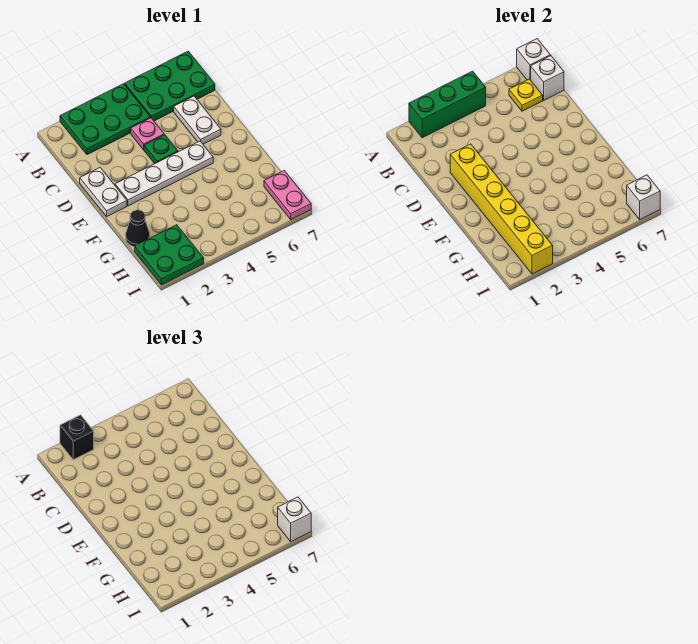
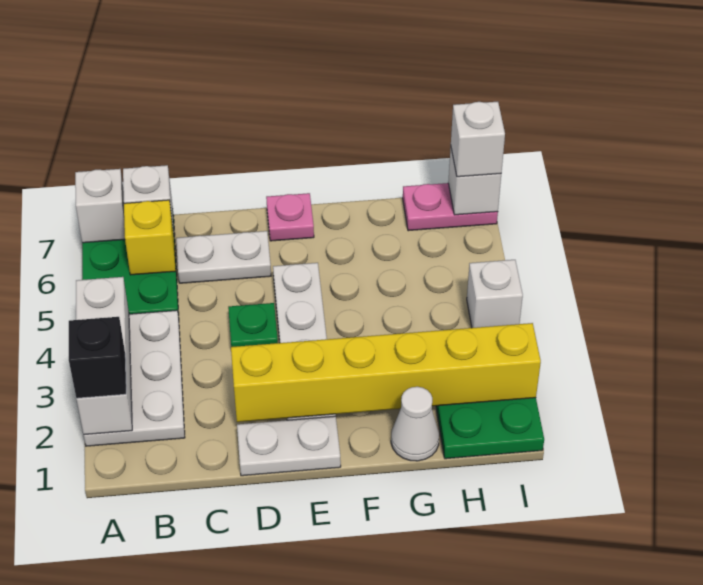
green 2x3 plate [60,84,151,155] -> white 2x3 plate [84,310,185,446]
green 1x3 brick [409,71,486,138] -> white 1x3 brick [76,277,132,435]
yellow 1x1 plate [509,79,543,111] -> yellow 1x1 brick [124,200,176,275]
pink 1x1 plate [131,118,164,150] -> pink 1x1 plate moved to [266,193,314,241]
black 1x1 cone [126,210,150,247] -> white 1x1 cone [391,387,439,461]
none -> white 1x1 brick [467,260,523,328]

